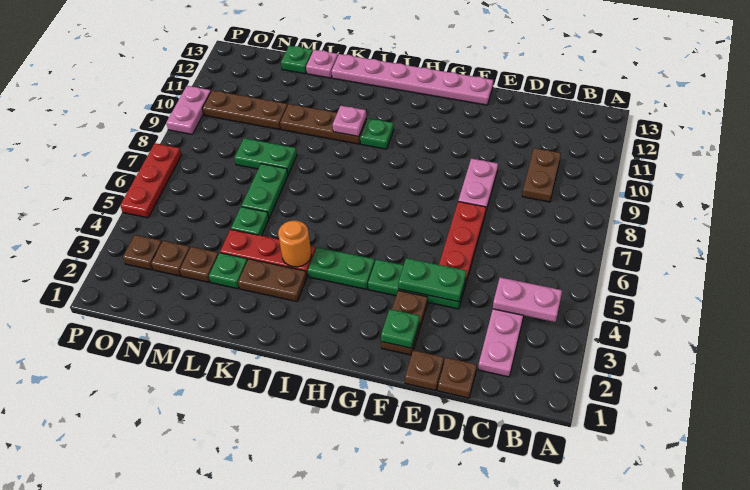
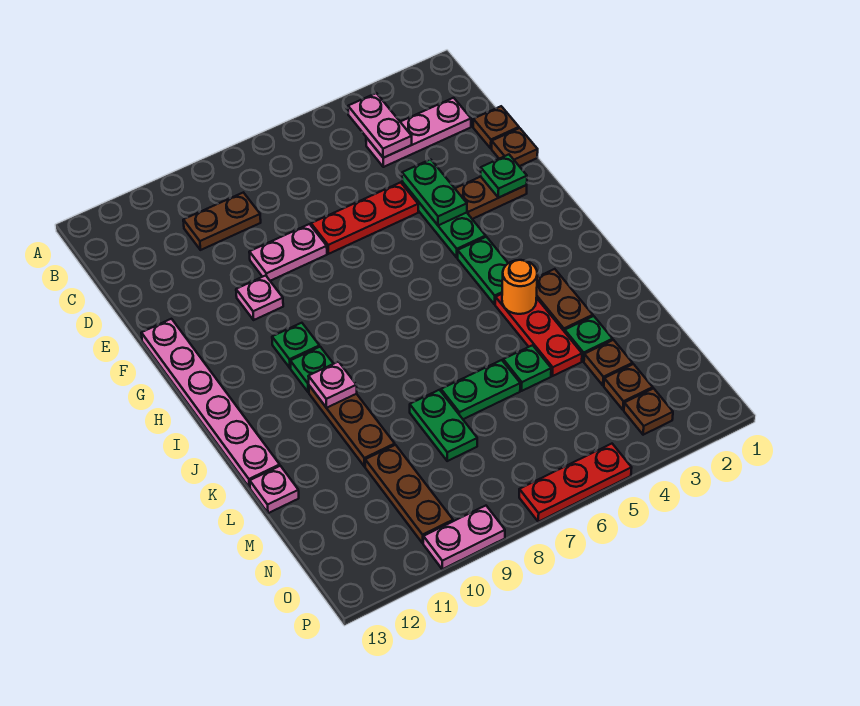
none -> pink 1x1 plate [236,275,283,320]
green 1x1 plate [281,46,313,74] -> green 1x1 plate moved to [272,323,319,368]

